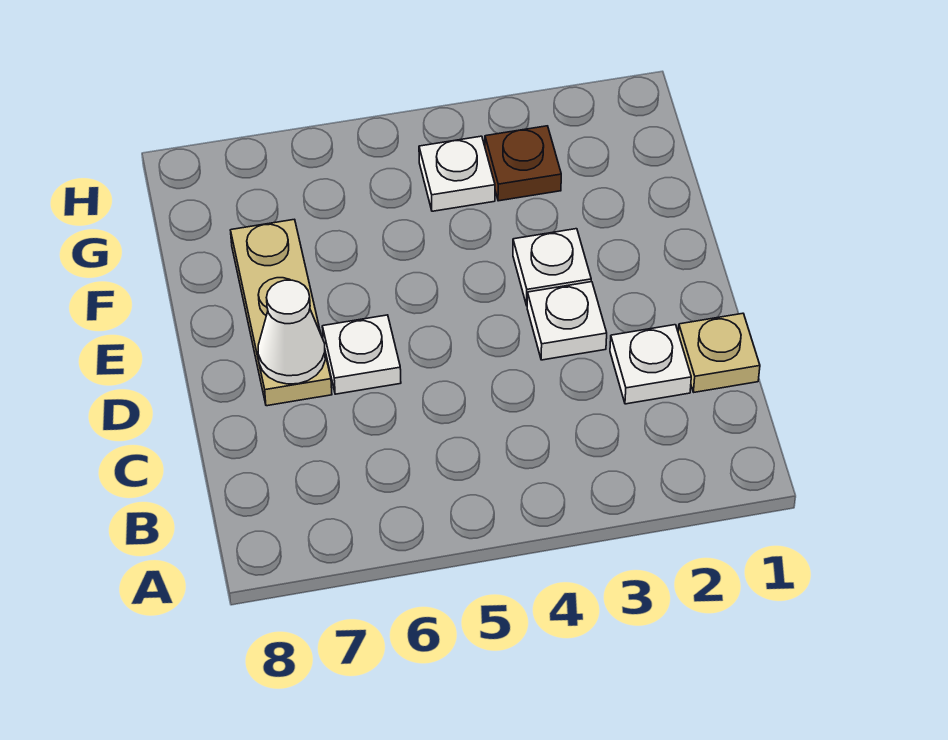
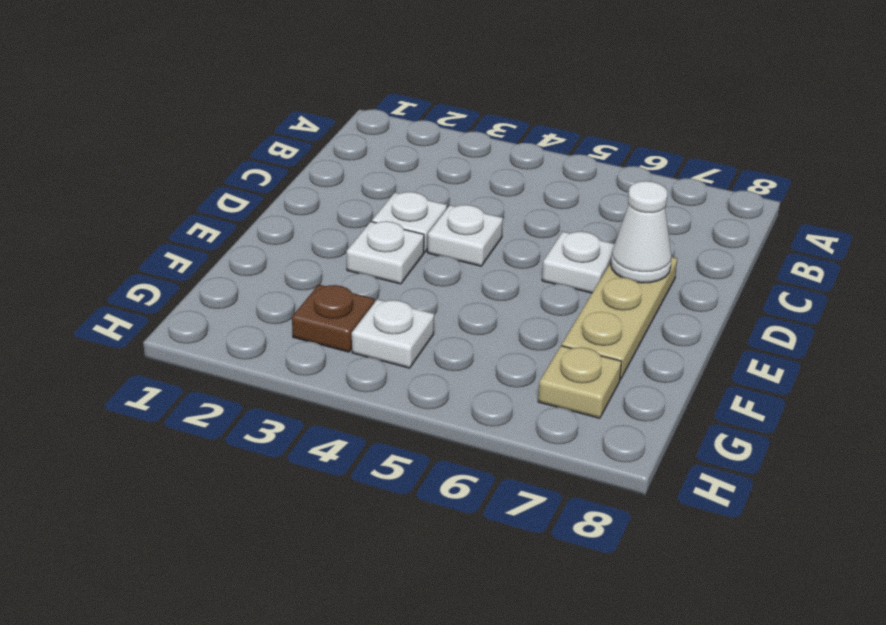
tan 1x1 plate [678,313,760,392] -> tan 1x1 plate moved to [538,346,622,418]
white 1x1 plate [610,325,691,404] -> white 1x1 plate moved to [428,205,503,266]

